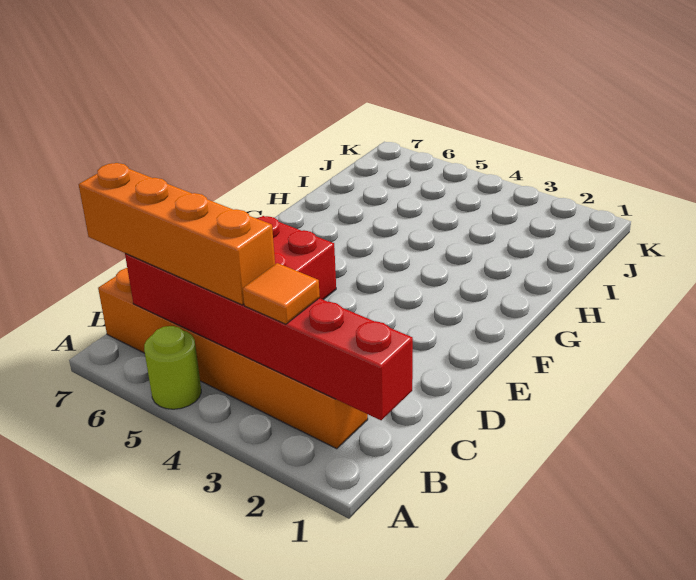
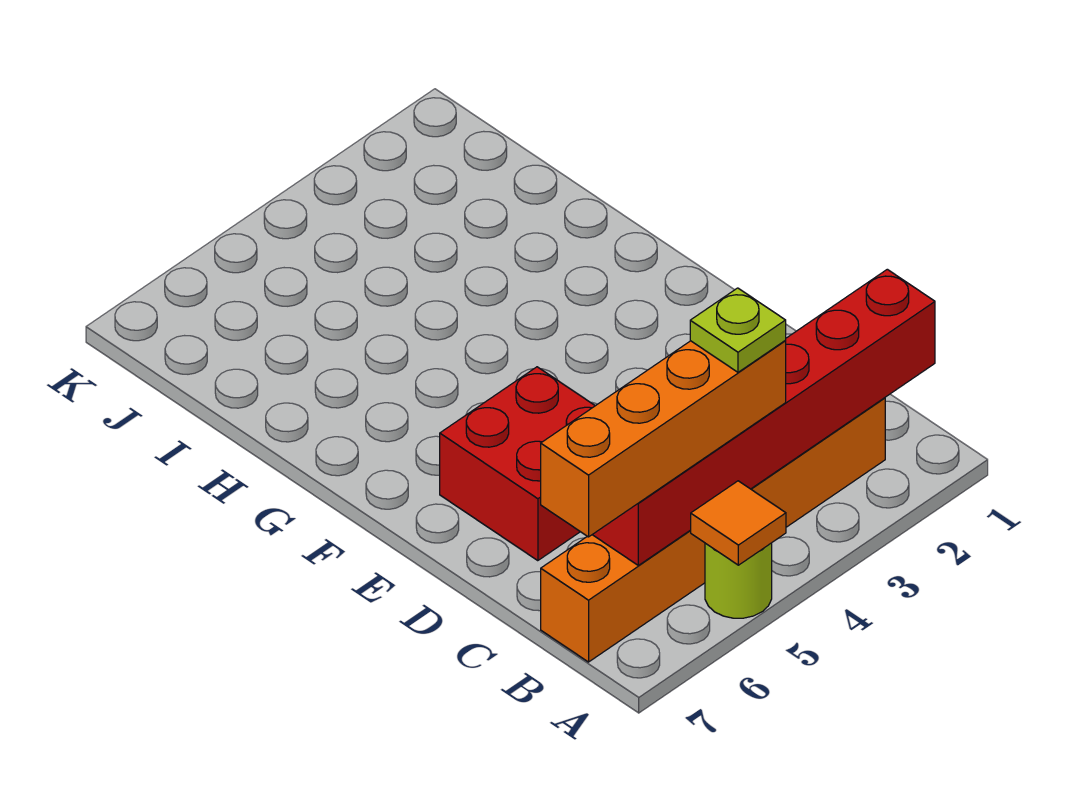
orange 1x1 tile [243,263,320,324] -> orange 1x1 tile moved to [691,481,786,565]
none -> lime 1x1 plate [690,288,786,372]

